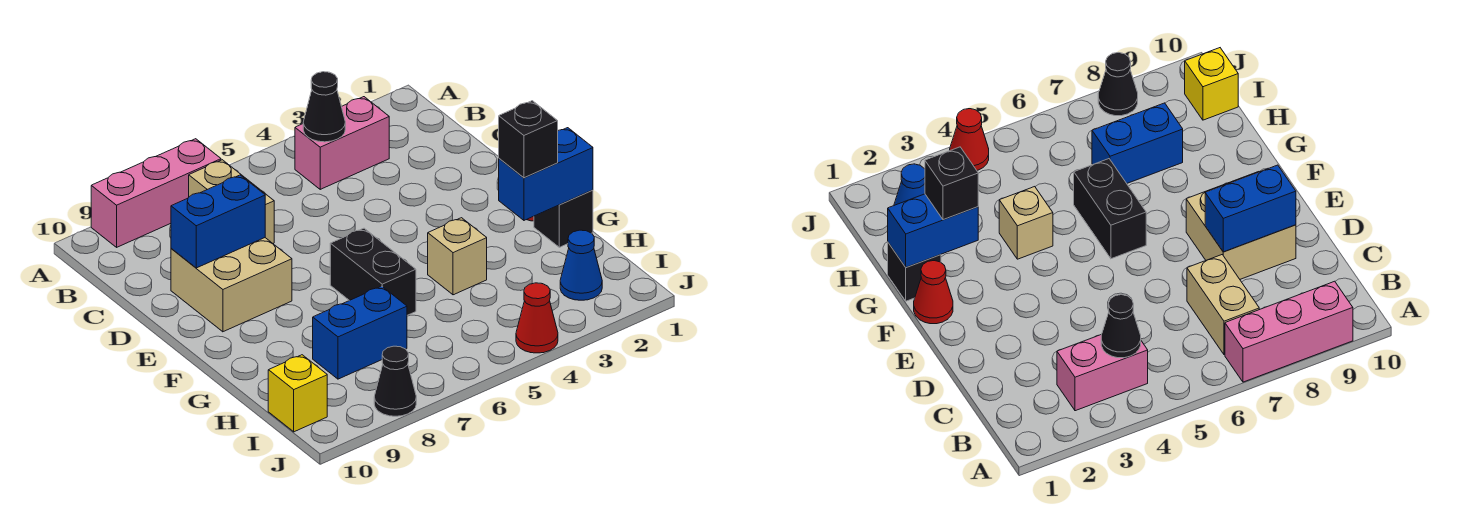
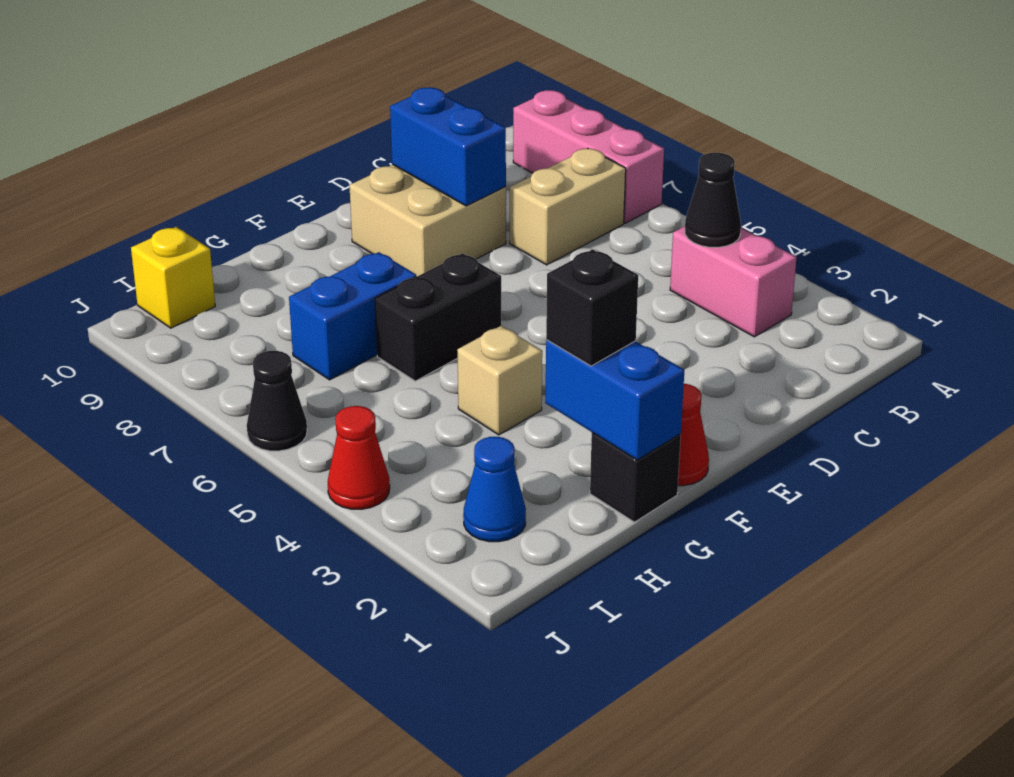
blue 1x2 brick [313,286,407,379] -> blue 1x2 brick turned to [289,252,416,380]
black 1x1 cone [374,346,416,416] -> black 1x1 cone moved to [247,351,307,451]

